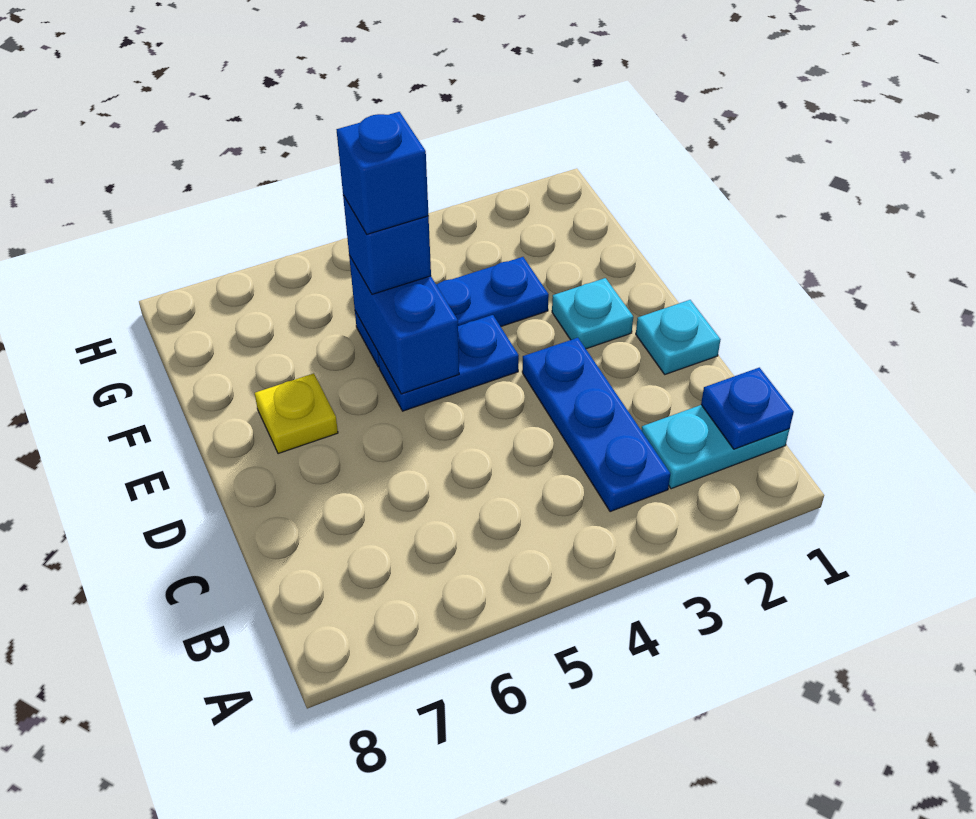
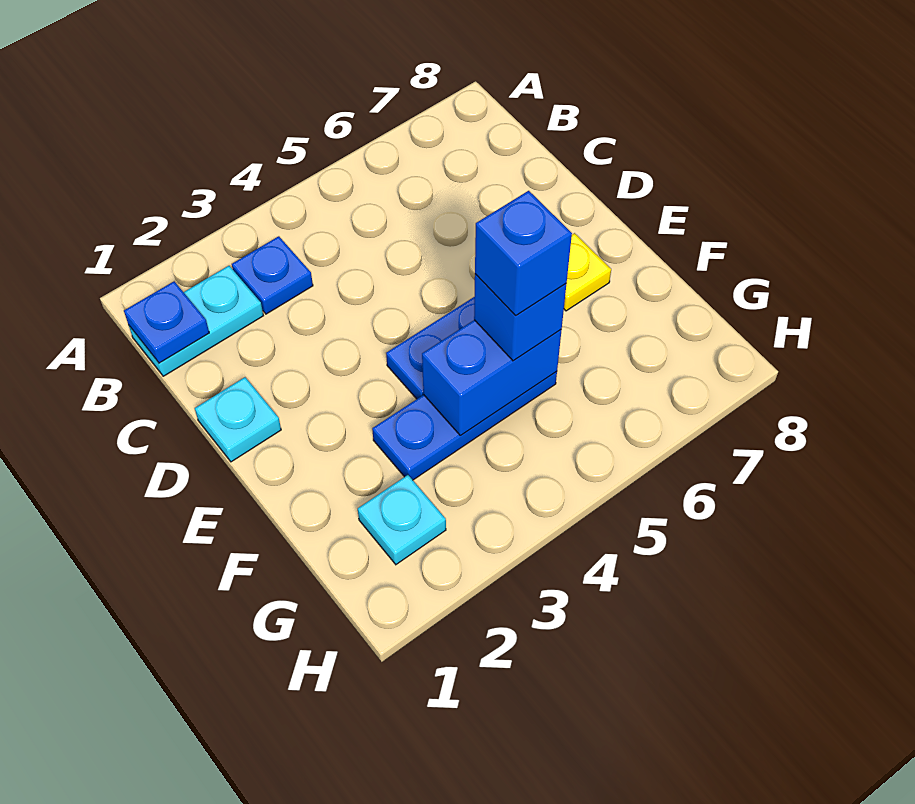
blue 1x3 plate [522,338,670,512] -> blue 1x1 plate [232,236,313,314]
cyan 1x1 plate [552,278,633,349] -> cyan 1x1 plate moved to [358,475,446,564]
blue 1x2 brick [349,255,459,394] -> blue 1x2 brick turned to [422,320,561,436]

